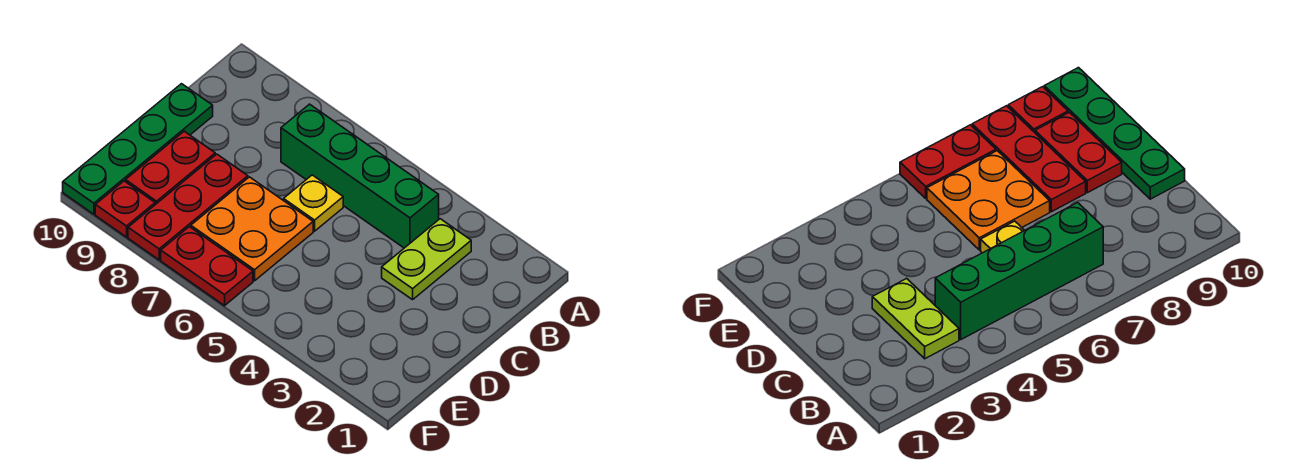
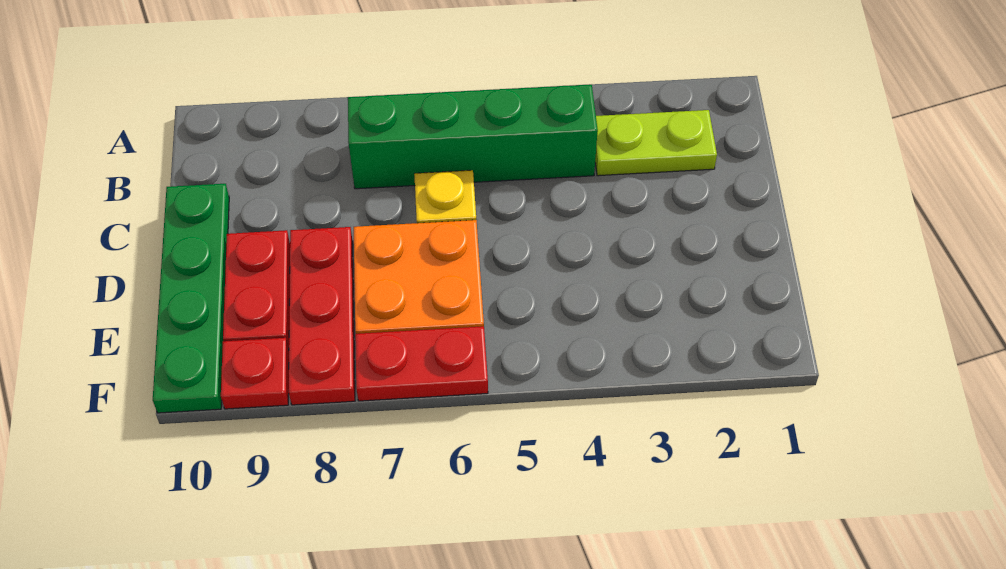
lime 1x2 plate [382,219,471,300] -> lime 1x2 plate turned to [595,110,717,176]

